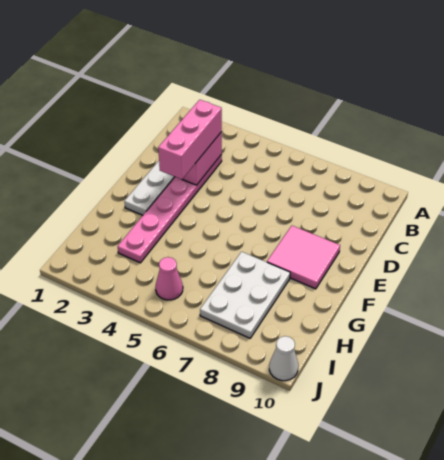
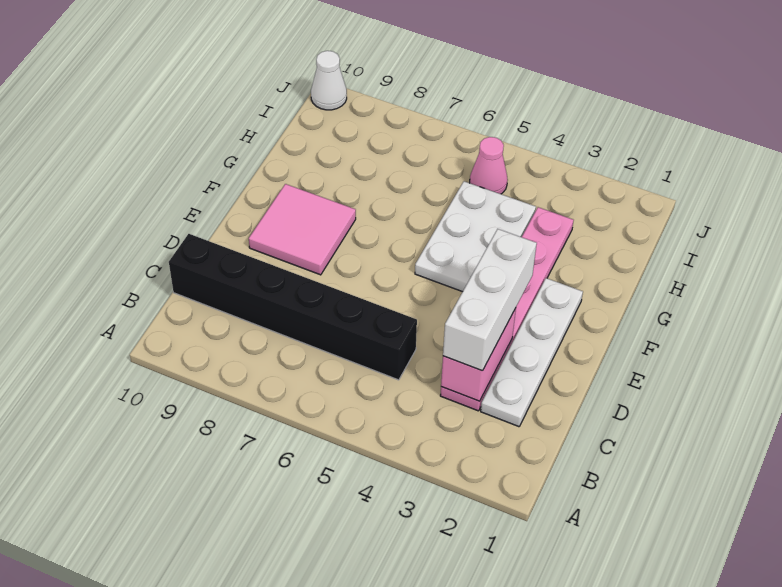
pink 1x3 brick [158,100,222,179] -> white 1x3 brick [443,229,537,371]
none -> black 1x6 brick [169,234,417,380]
white 2x3 plate [200,252,290,338] -> white 2x3 plate moved to [415,181,536,292]

